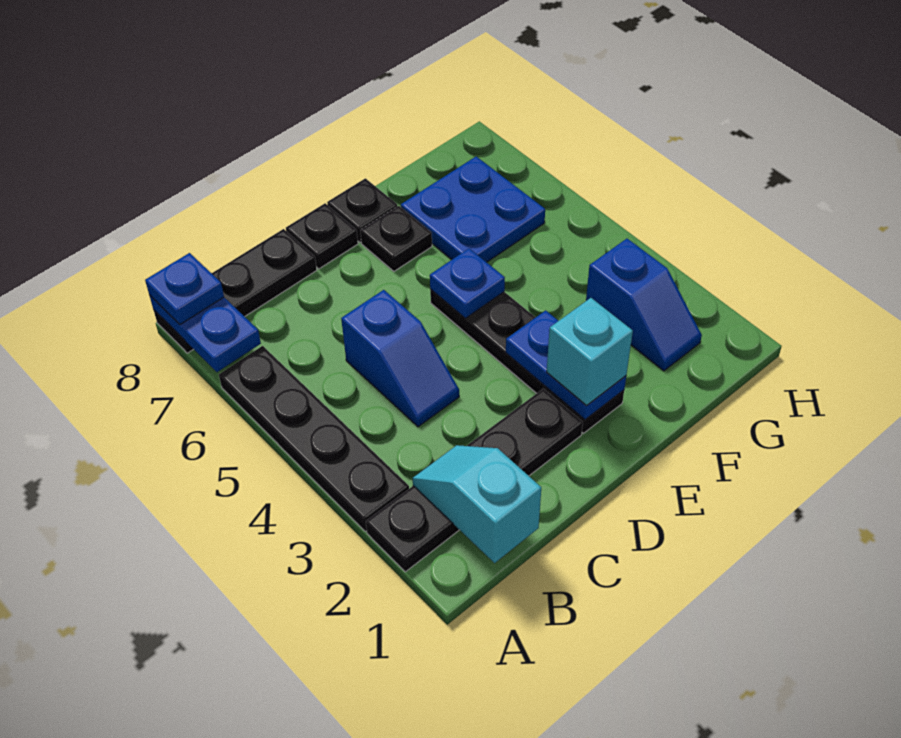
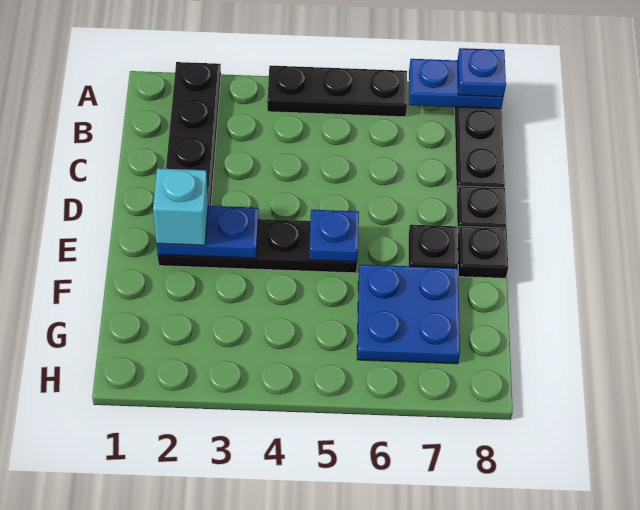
black 1x4 plate [219,346,409,532] -> black 1x3 plate [267,66,407,117]
cyan 1x2 slope [413,445,541,563] -> none
blue 1x2 slope [341,290,459,427] -> none
blue 1x2 slope [586,239,702,371] -> none

